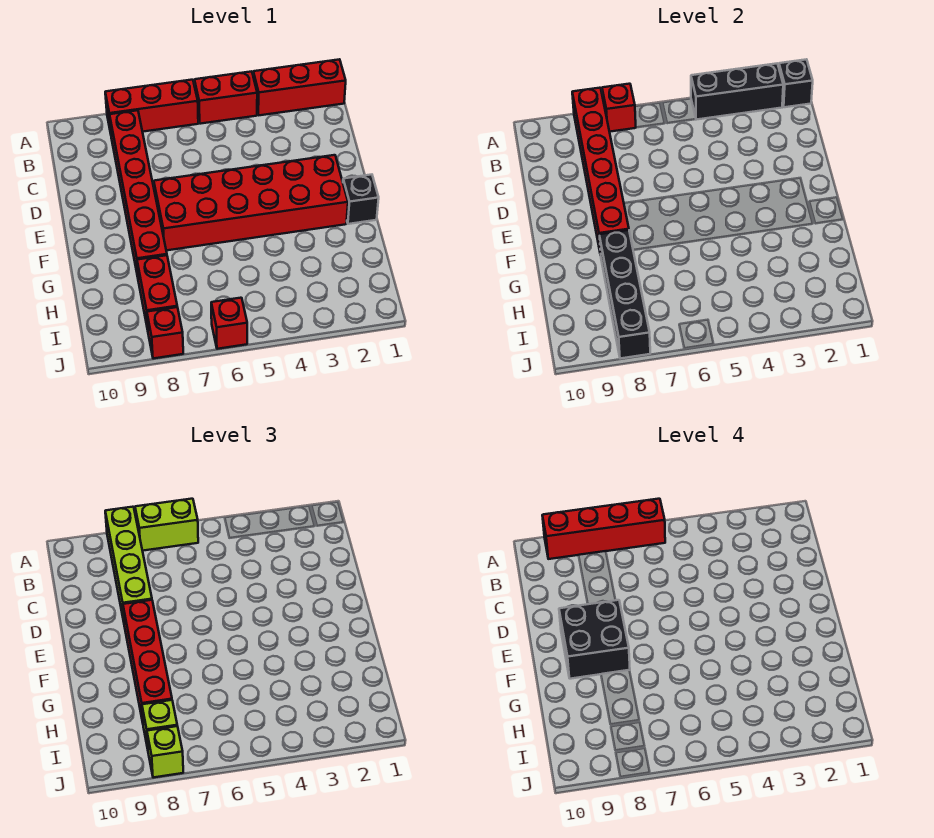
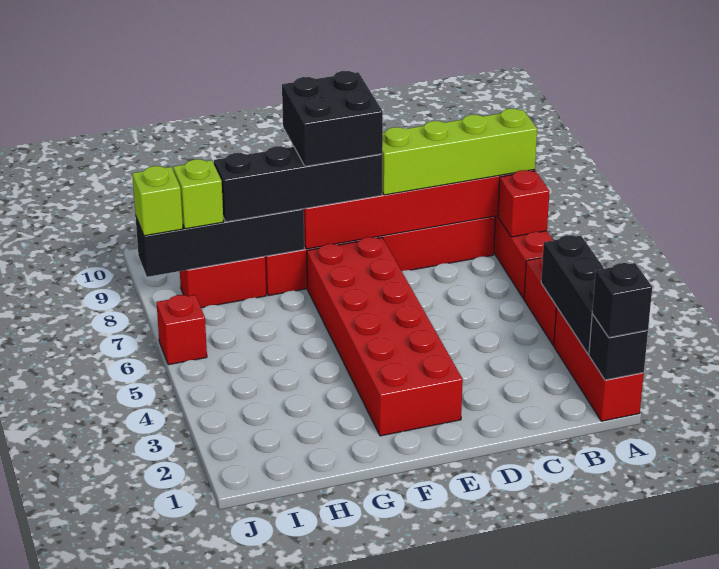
lime 1x2 brick [135,499,198,551] -> none
red 1x4 brick [542,499,665,559] -> none
red 1x4 brick [123,600,172,722] -> black 1x4 brick [214,146,382,222]
black 1x1 brick [343,175,379,224] -> black 1x1 brick moved to [592,263,652,337]
red 1x1 brick [147,307,183,359] -> none

